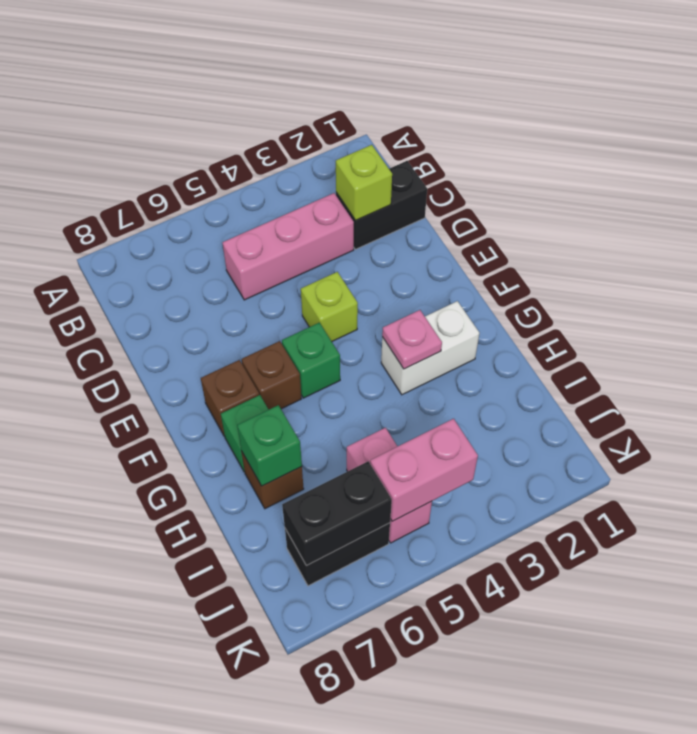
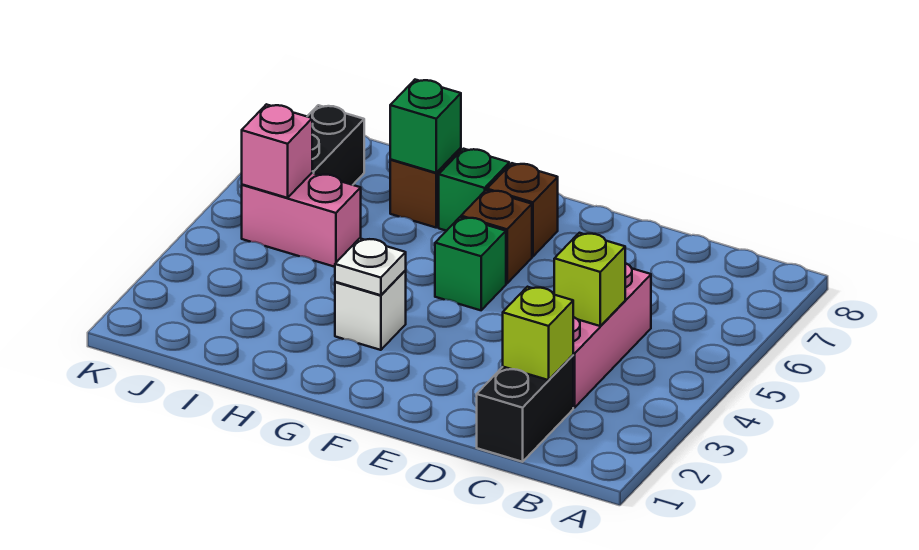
lime 1x1 brick [301,272,358,341] -> lime 1x1 brick moved to [554,233,625,326]
white 1x2 brick [381,301,479,395] -> white 1x1 brick [335,270,406,350]
pink 1x1 plate [382,310,442,369] -> white 1x1 plate [335,238,406,295]
pink 1x2 brick [370,419,478,521] -> pink 1x1 brick [242,104,312,198]
black 1x2 brick [282,461,392,566] -> none

